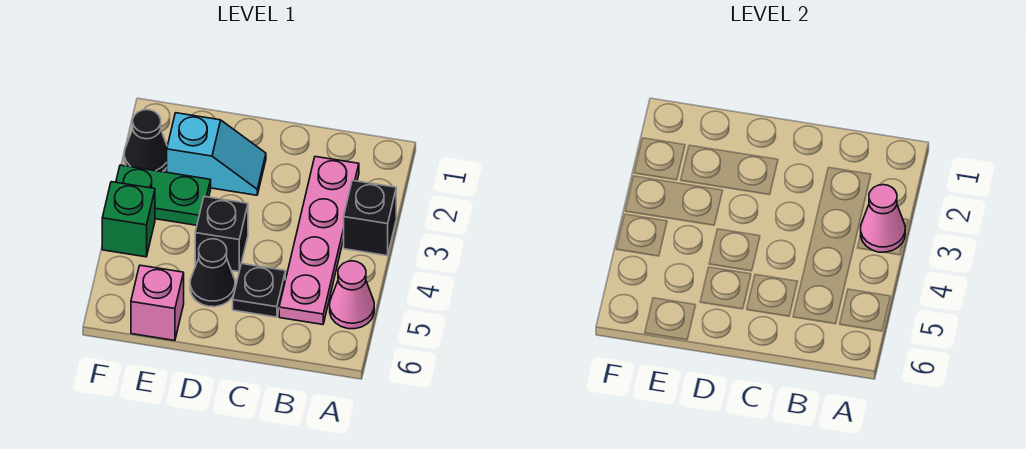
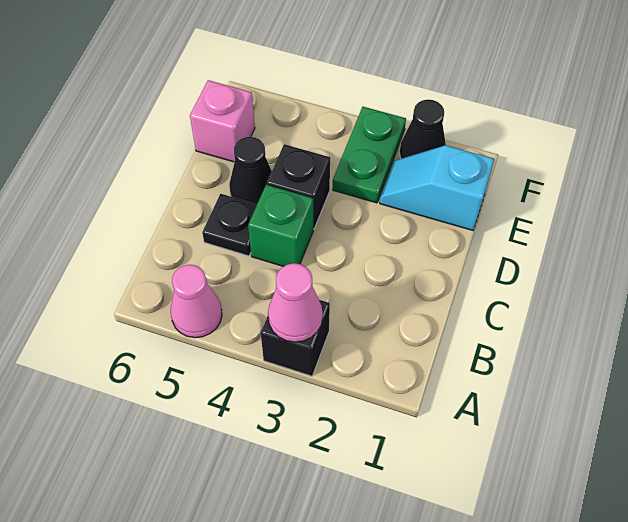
pink 1x4 plate [279,157,359,324] -> none
cyan 1x2 slope [167,113,266,195] -> cyan 1x2 slope turned to [380,145,494,230]
green 1x1 brick [102,182,155,257] -> green 1x1 brick moved to [248,185,313,266]

